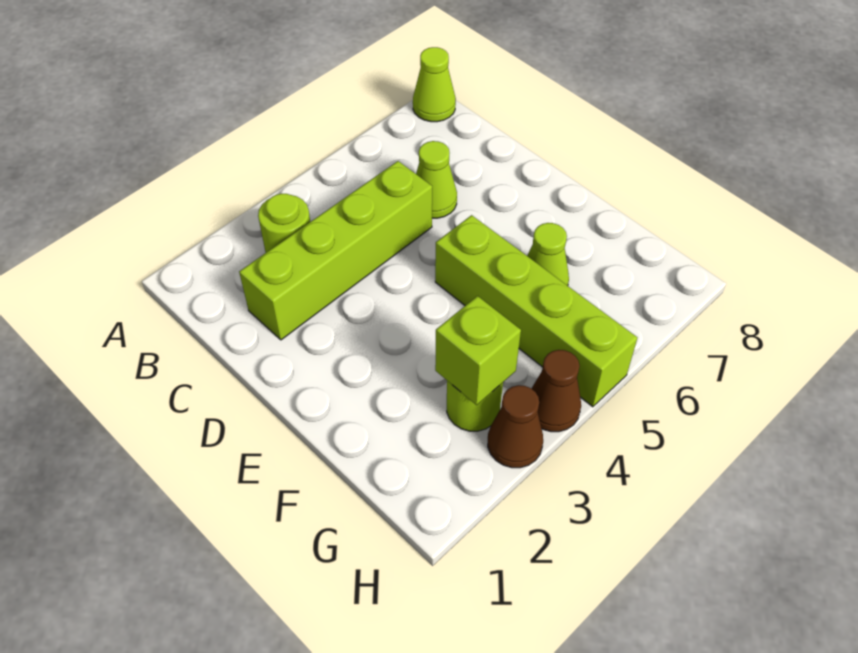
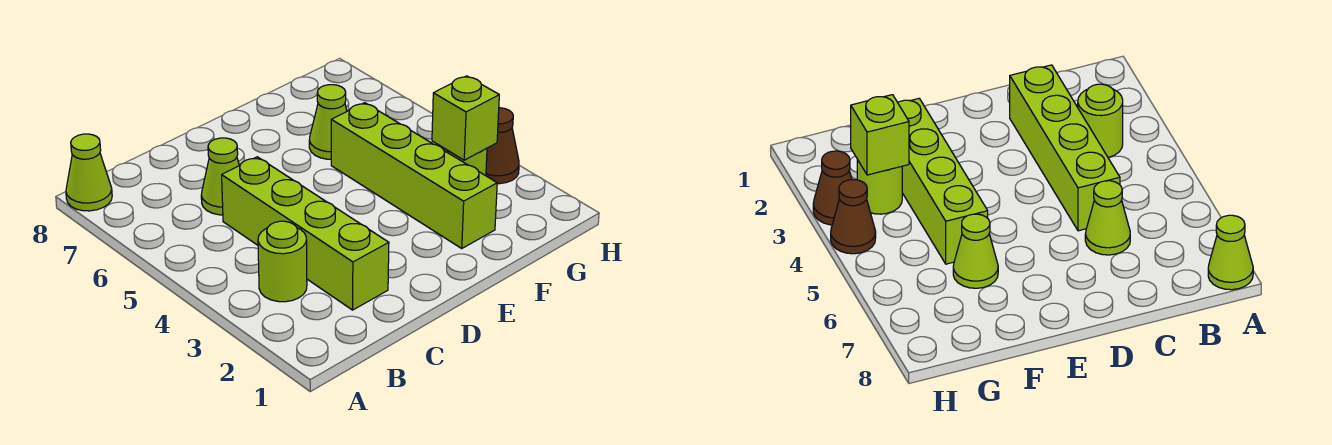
lime 1x4 brick [435,215,638,407] -> lime 1x4 brick turned to [331,103,497,248]

